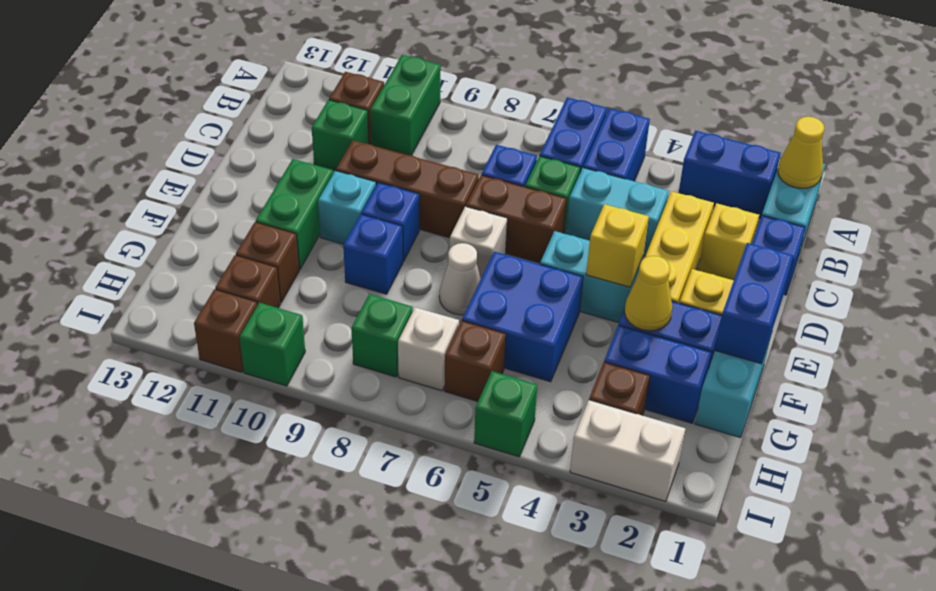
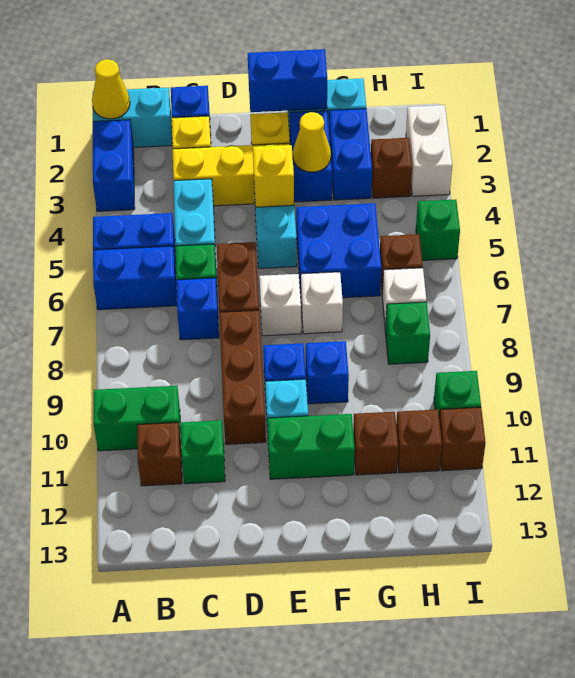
white 1x1 cone [439,243,481,315] -> white 1x1 brick [301,272,343,334]

